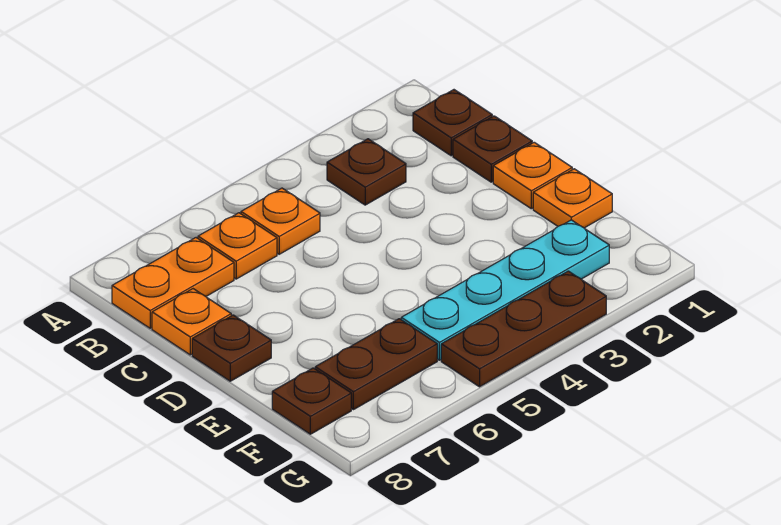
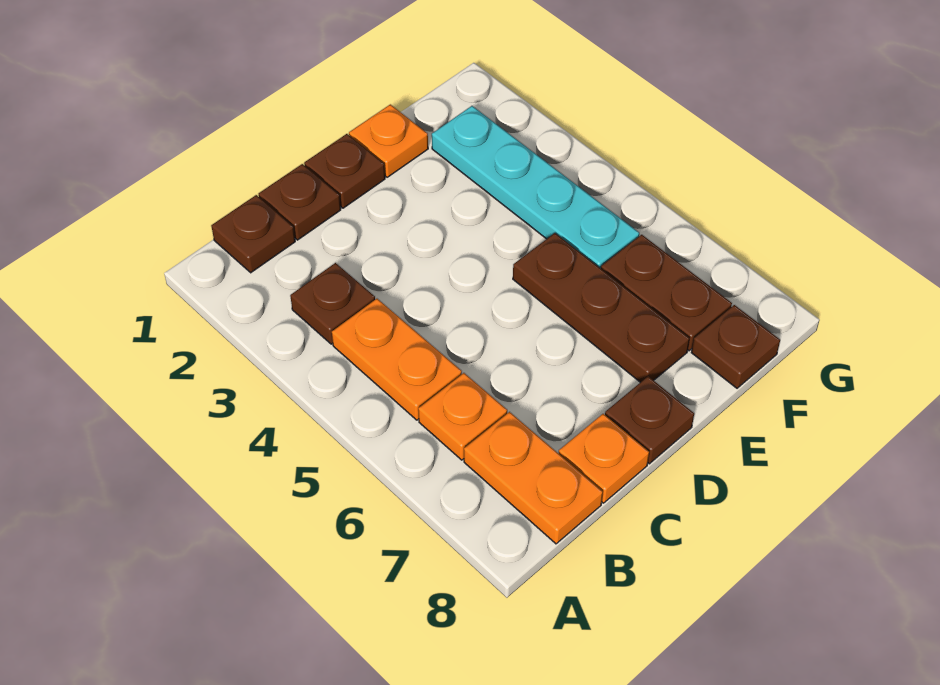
orange 1x1 plate [241,188,320,254] -> orange 1x2 plate [332,299,462,420]
orange 1x1 plate [493,142,572,209] -> brown 1x1 plate [304,134,385,208]
brown 1x3 plate [441,271,606,387] -> brown 1x3 plate moved to [513,233,689,382]

